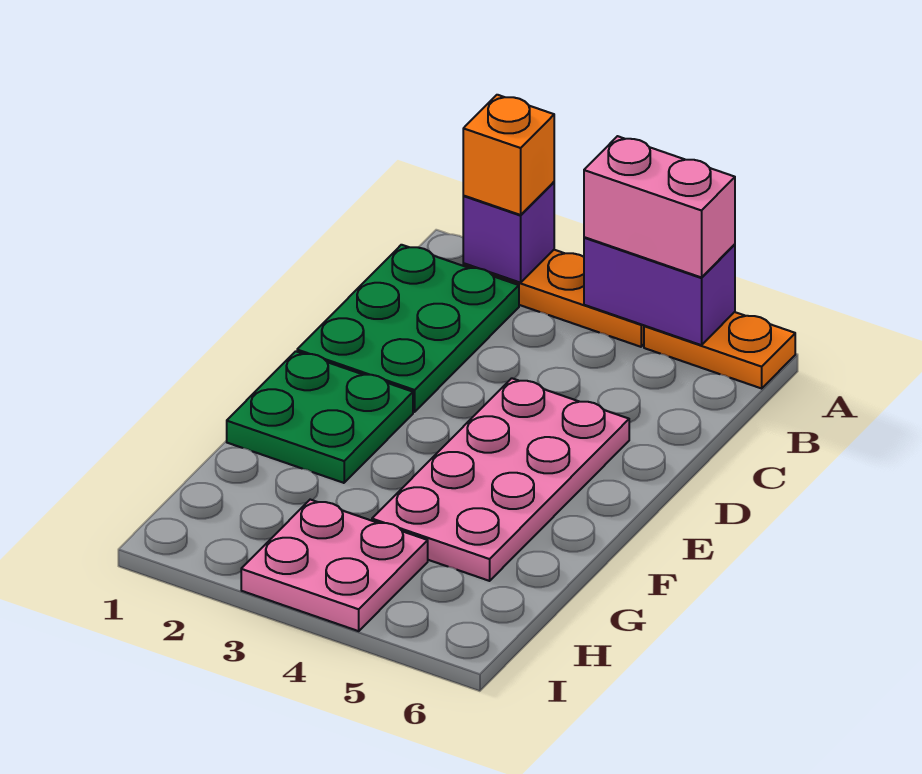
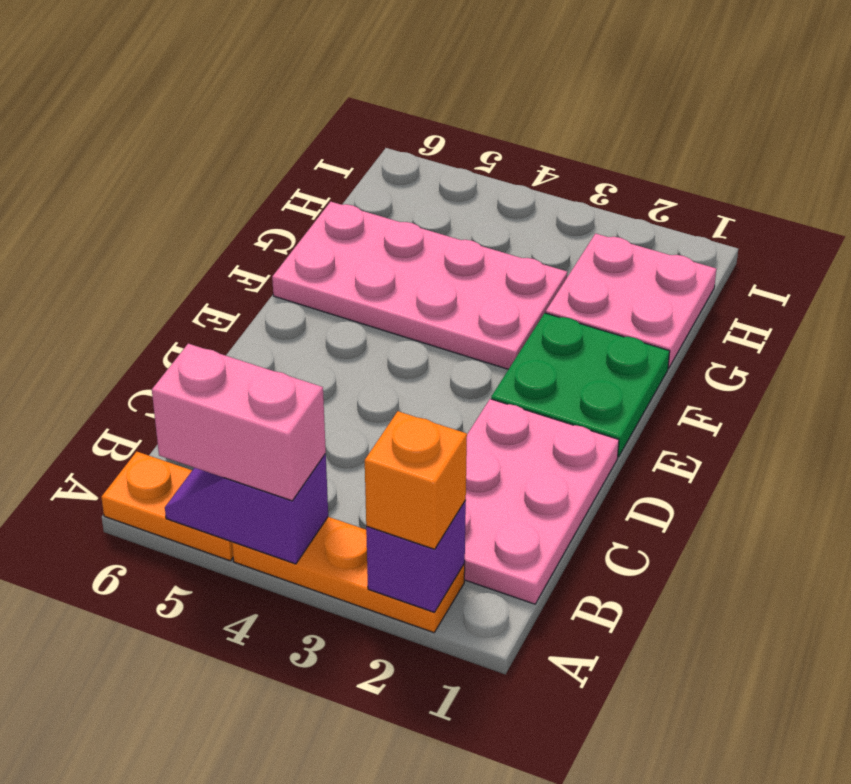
purple 1x2 brick [584,237,735,345] -> purple 1x2 slope [165,454,328,564]
green 2x3 plate [297,245,519,412] -> pink 2x3 plate [464,399,619,604]
pink 2x4 plate [372,378,629,581] -> pink 2x4 plate turned to [272,202,567,369]
pink 2x2 plate [241,500,428,631] -> pink 2x2 plate moved to [546,234,716,368]

